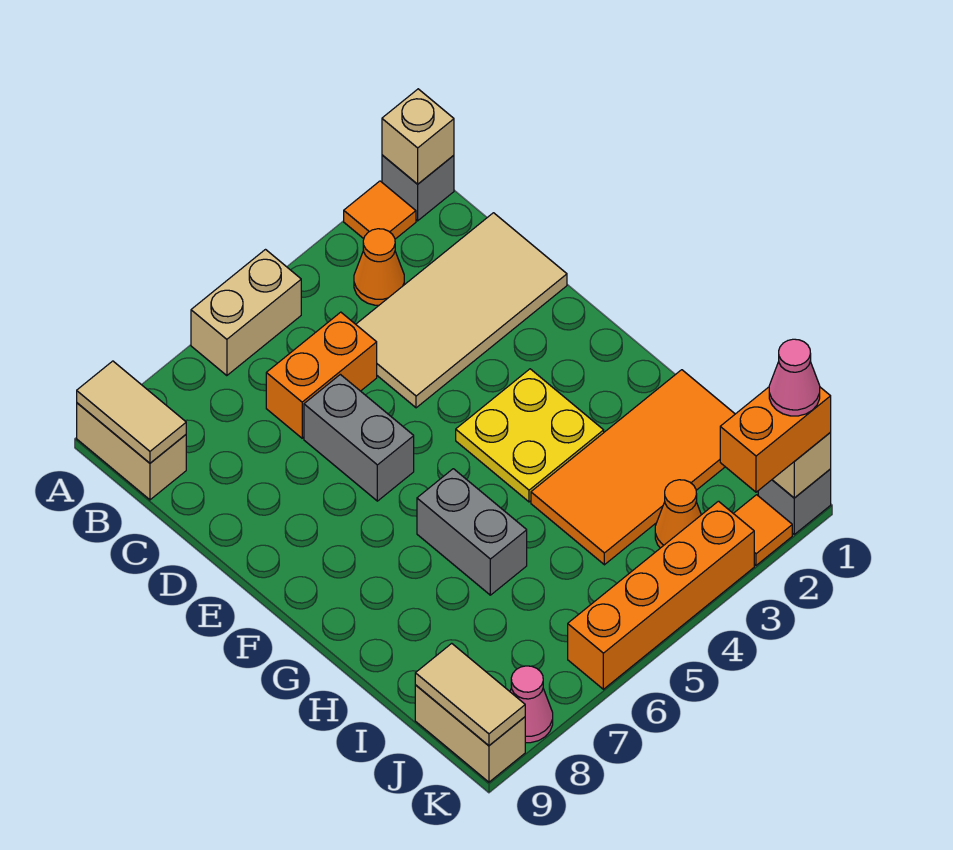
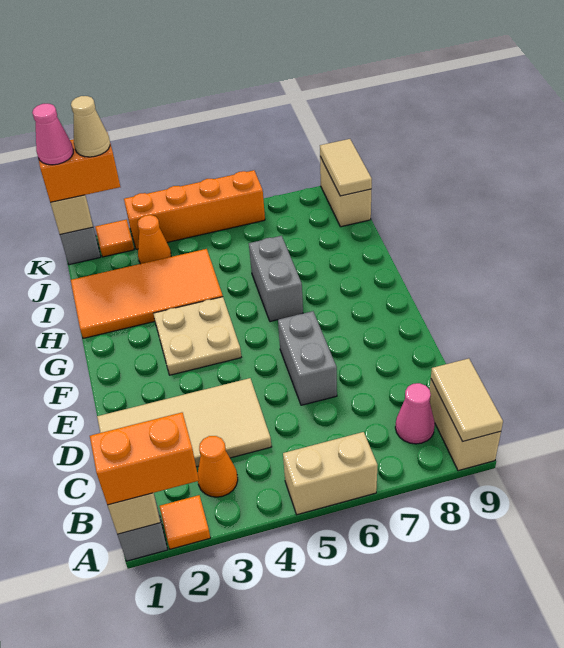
orange 1x2 brick [266,312,377,438] -> orange 1x2 brick moved to [90,413,199,505]
yellow 2x2 plate [456,369,604,502] -> tan 2x2 plate [153,297,241,375]
none -> tan 1x1 cone [71,96,110,157]
pink 1x1 cone [510,666,553,743] -> pink 1x1 cone moved to [395,383,435,444]

